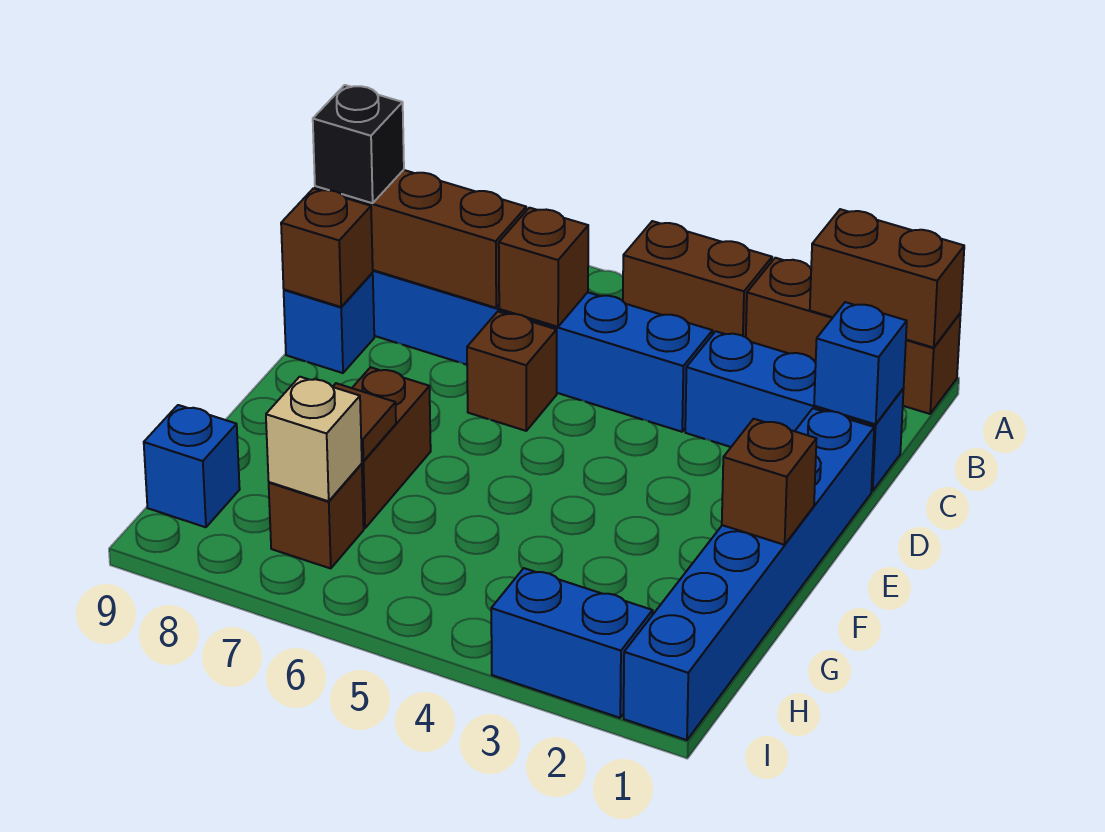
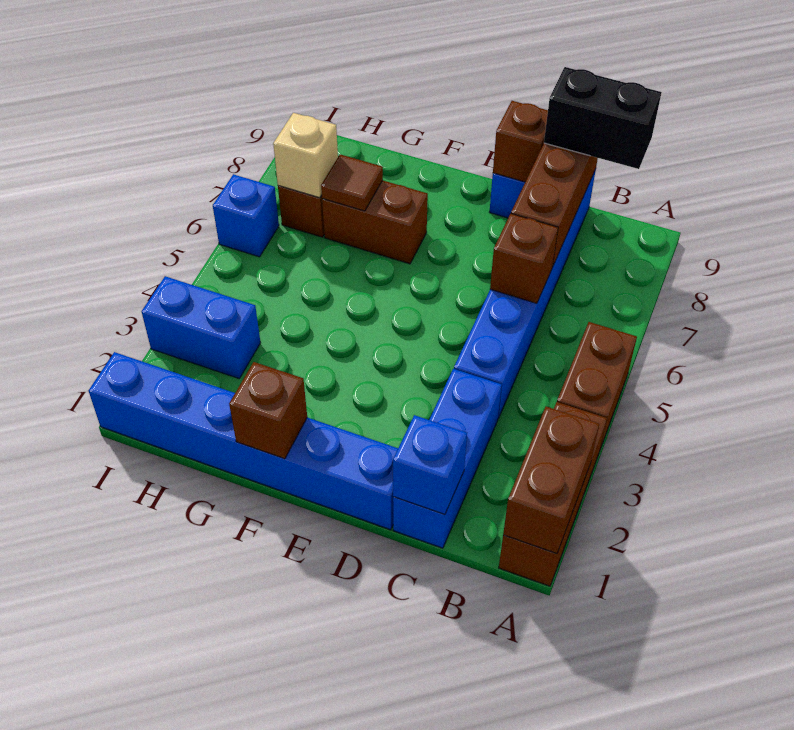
black 1x1 brick [313,85,404,203] -> black 1x2 brick [544,67,662,169]
brown 1x1 brick [467,312,557,431] -> none
blue 1x1 brick [144,405,240,527] -> blue 1x1 brick moved to [213,174,279,257]
blue 1x2 brick [491,568,653,718] -> blue 1x2 brick turned to [142,276,261,378]

